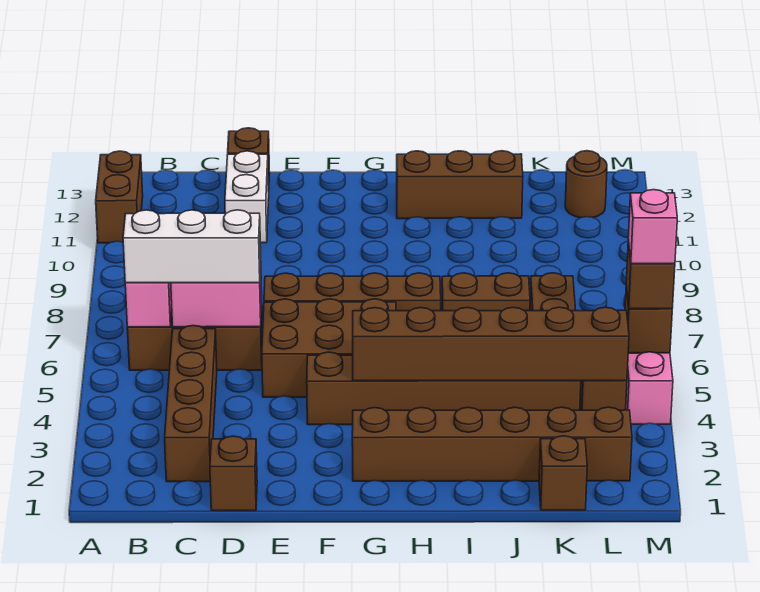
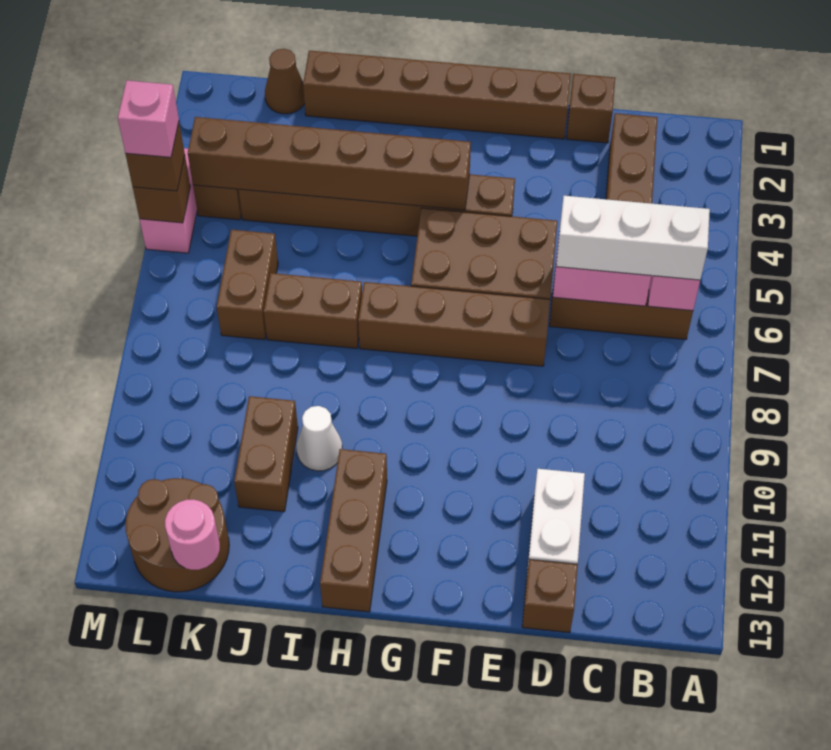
brown 1x2 brick [96,151,143,243] -> brown 1x2 brick moved to [234,396,298,512]
brown 1x6 brick [352,407,632,481] -> brown 1x6 brick moved to [303,51,571,139]
brown 1x3 brick [397,151,523,219] -> brown 1x3 brick turned to [320,449,387,612]
none -> white 1x1 cone [297,406,342,471]
brown 1x1 brick [539,436,587,510] -> brown 1x1 cone [265,49,305,114]
none -> pink 1x1 round brick [165,499,220,570]
brown 1x1 round brick [565,151,607,218] -> brown 2x2 round brick [125,478,229,592]

